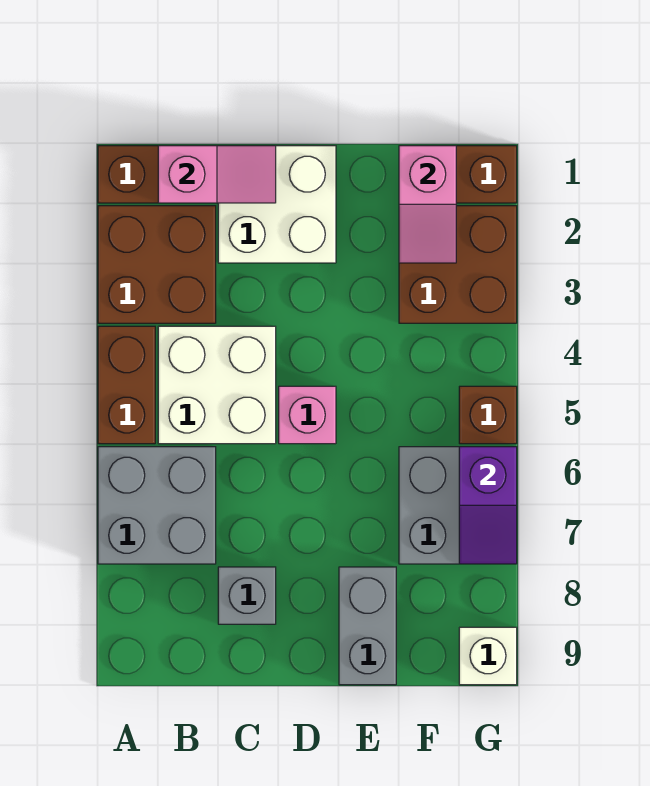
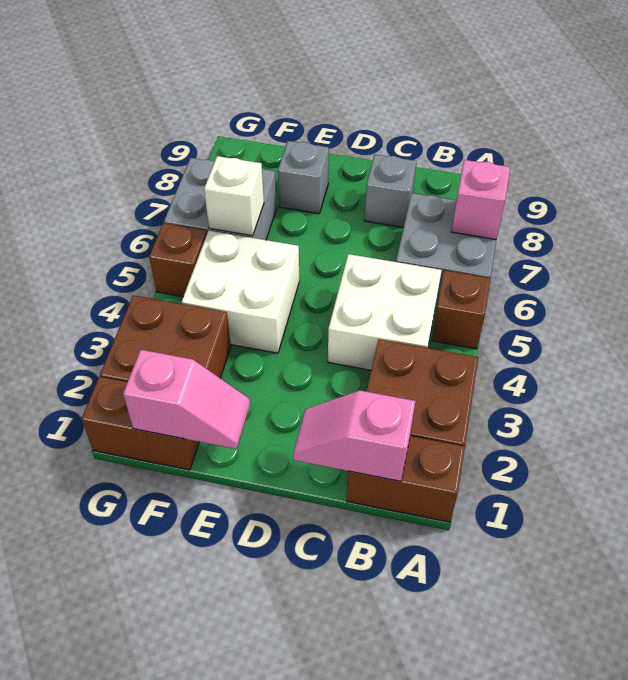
brown 1x2 brick [98,326,155,444] -> brown 1x1 brick [432,270,491,349]
white 2x2 brick [218,146,336,263] -> white 2x2 brick moved to [181,231,299,353]
pink 1x1 brick [279,386,336,444] -> pink 1x1 brick moved to [451,160,510,240]
grey 1x2 brick [339,567,396,685] -> grey 1x1 brick [278,141,329,214]
pink 1x2 slope [399,146,456,263] -> pink 1x2 slope turned to [123,350,250,449]
purple 1x2 slope [459,447,517,564] -> none
white 1x1 brick [459,627,517,685] -> white 1x1 brick moved to [204,156,264,236]

